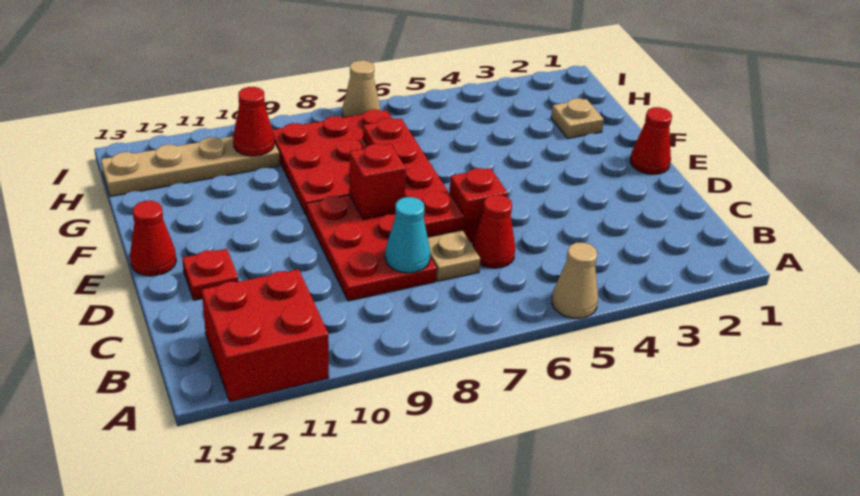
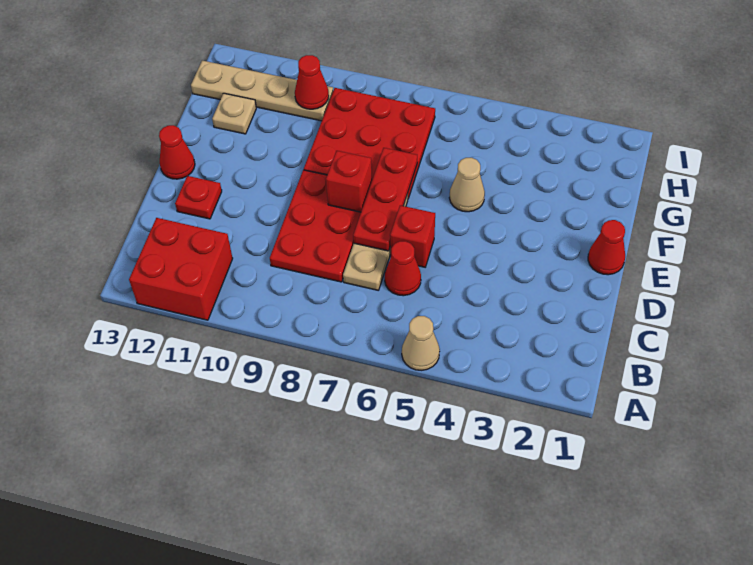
cyan 1x1 cone [385,197,430,273] -> none
red 1x4 plate [363,118,464,237] -> red 1x3 plate [353,148,417,251]
tan 1x1 plate [551,98,604,138] -> tan 1x1 plate moved to [212,93,256,134]
tan 1x1 cone [342,60,381,117] -> tan 1x1 cone moved to [449,158,485,212]

